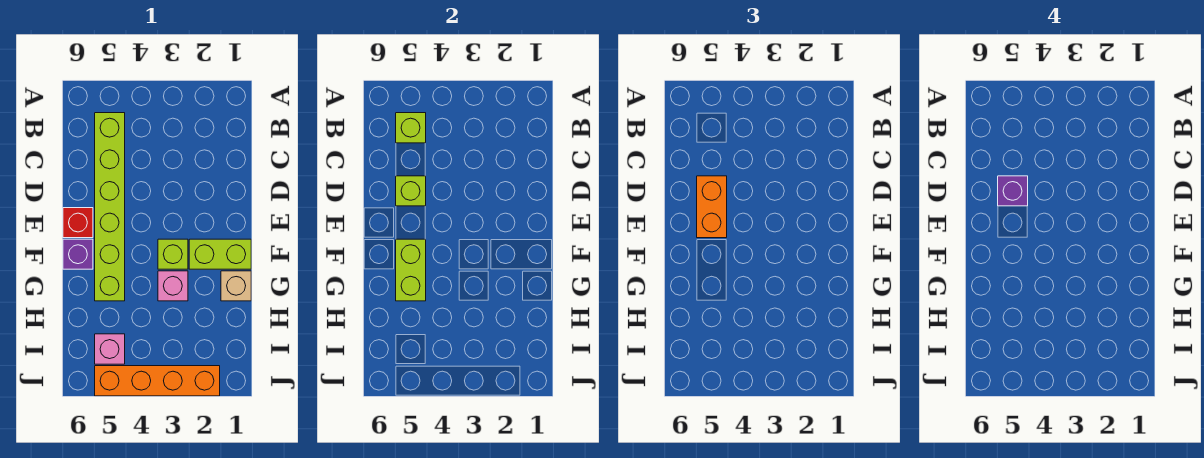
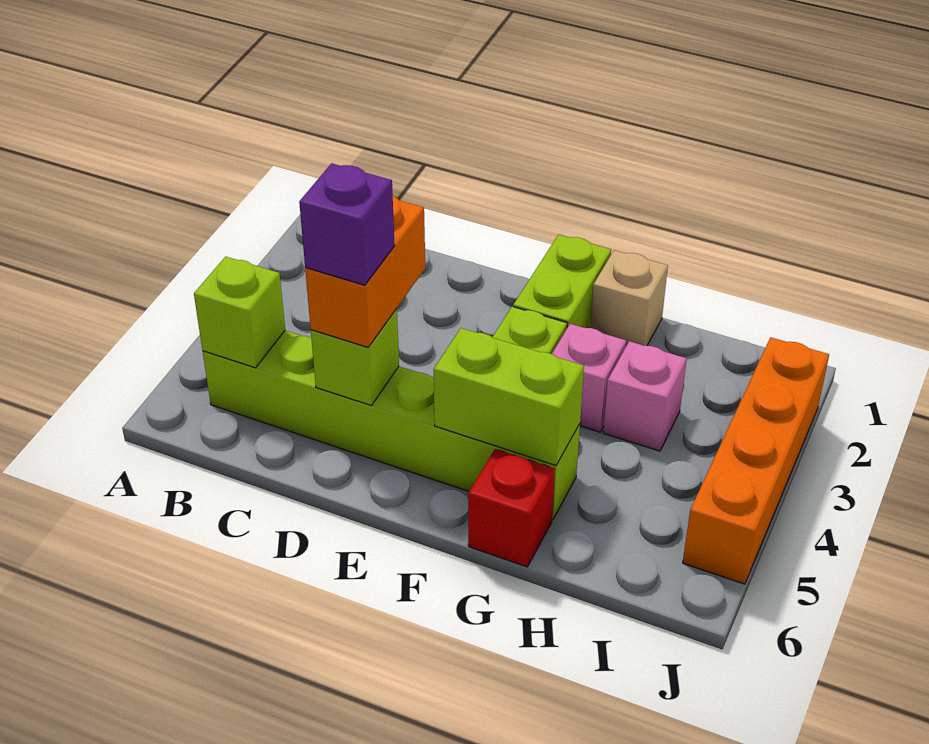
orange 1x2 brick [697,176,727,238] -> orange 1x2 brick turned to [305,196,425,347]
red 1x1 brick [63,208,93,238] -> red 1x1 brick moved to [468,449,555,567]
purple 1x1 brick [63,239,93,269] -> none
pink 1x1 brick [95,334,125,364] -> pink 1x1 brick moved to [603,341,687,451]

